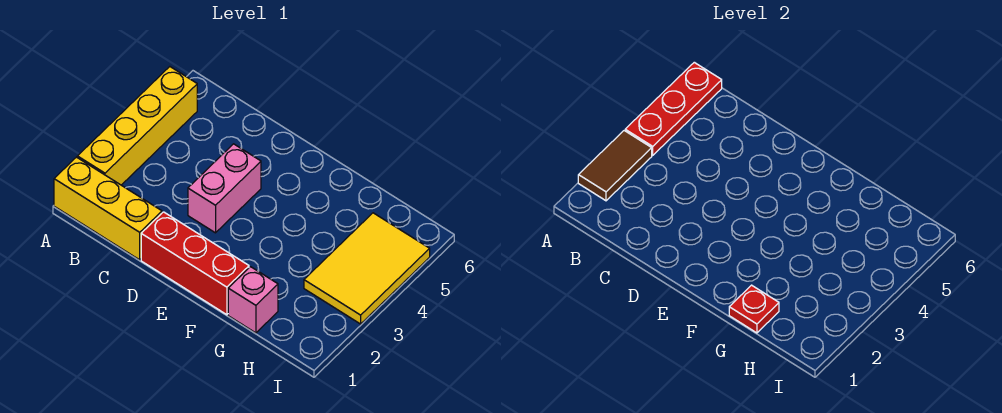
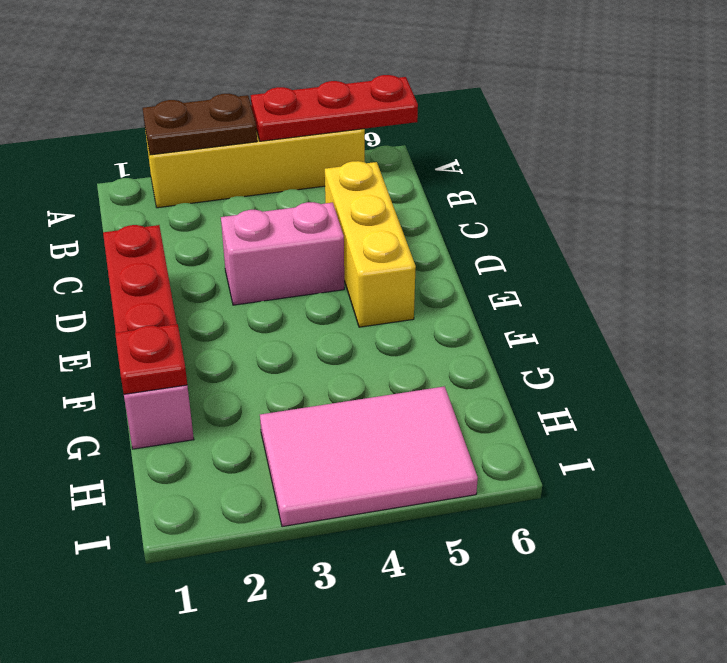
yellow 1x3 brick [54,157,162,260] -> yellow 1x3 brick moved to [325,161,416,327]
brown 1x2 tile [578,131,652,201] -> brown 1x2 plate [143,94,257,155]
yellow 2x3 tile [304,213,430,324] -> pink 2x3 tile [260,386,478,527]

